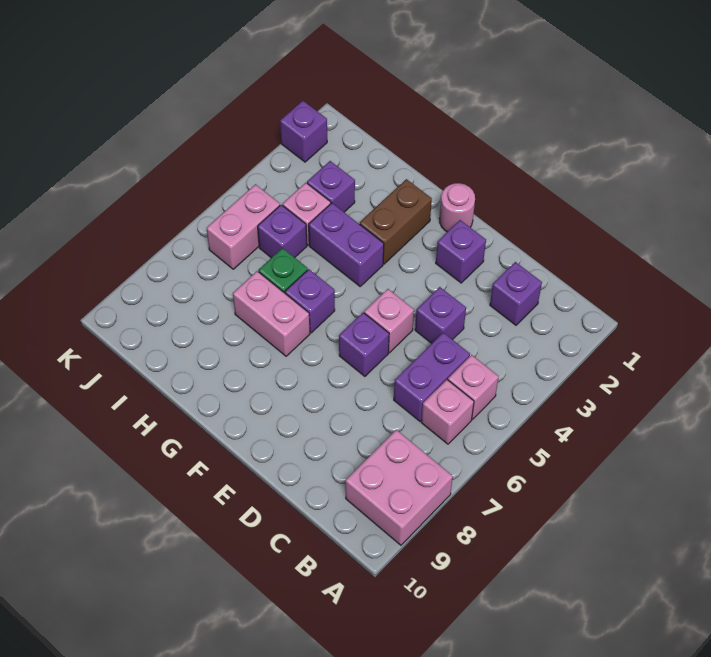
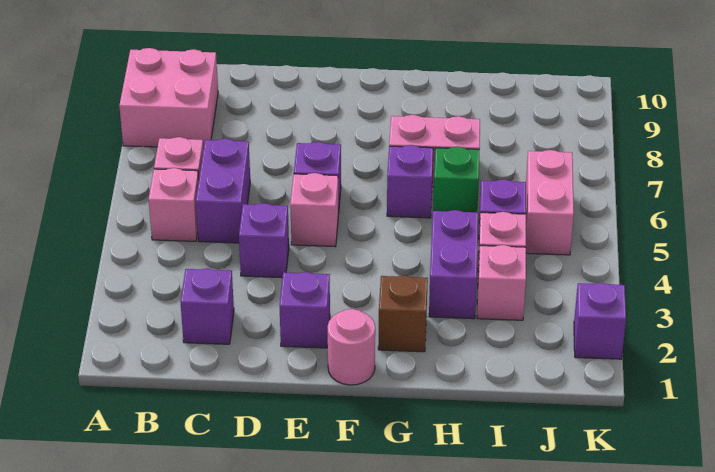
brown 1x2 brick [360,179,432,264] -> brown 1x1 brick [378,276,428,352]
purple 1x2 brick [309,203,384,286] -> purple 1x2 brick turned to [429,210,478,319]
purple 1x1 brick [307,161,355,212] -> pink 1x1 brick [477,245,526,320]

